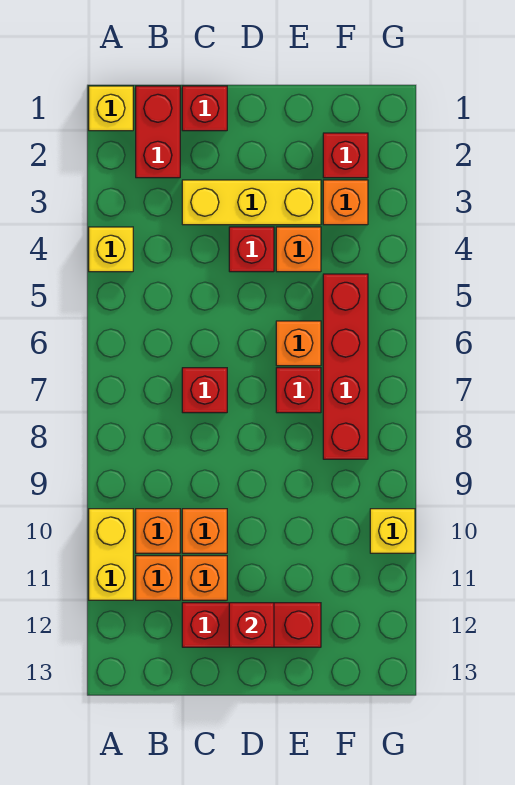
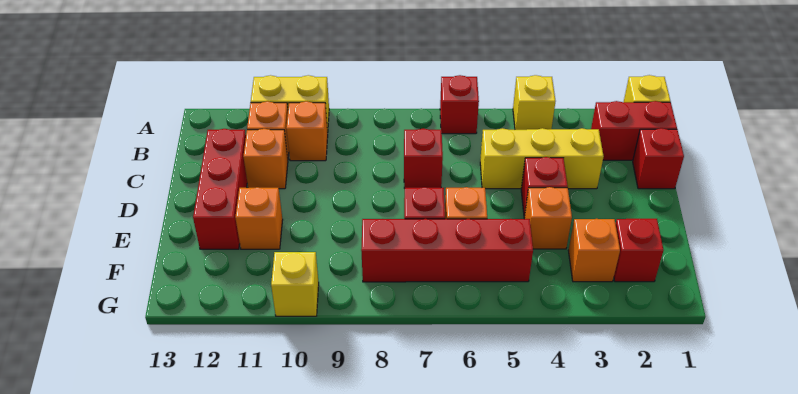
yellow 1x3 brick [182,180,321,225] -> yellow 1x3 brick turned to [480,128,604,189]
orange 1x1 brick [182,509,227,553] -> orange 1x1 brick moved to [235,187,283,249]
red 1x1 brick [229,603,274,647] -> red 1x1 brick moved to [440,75,479,134]

